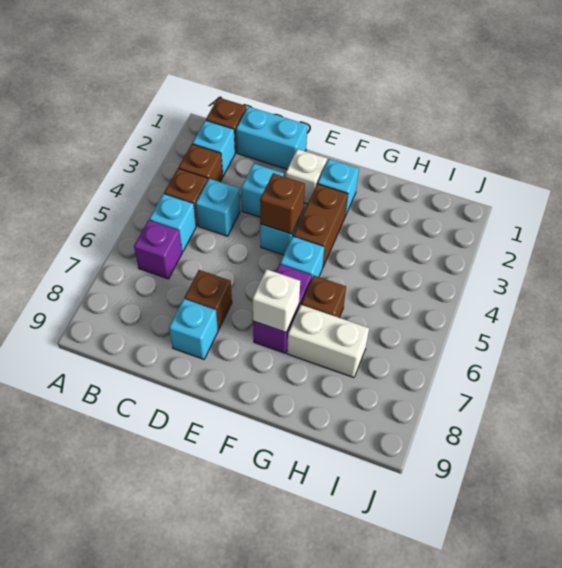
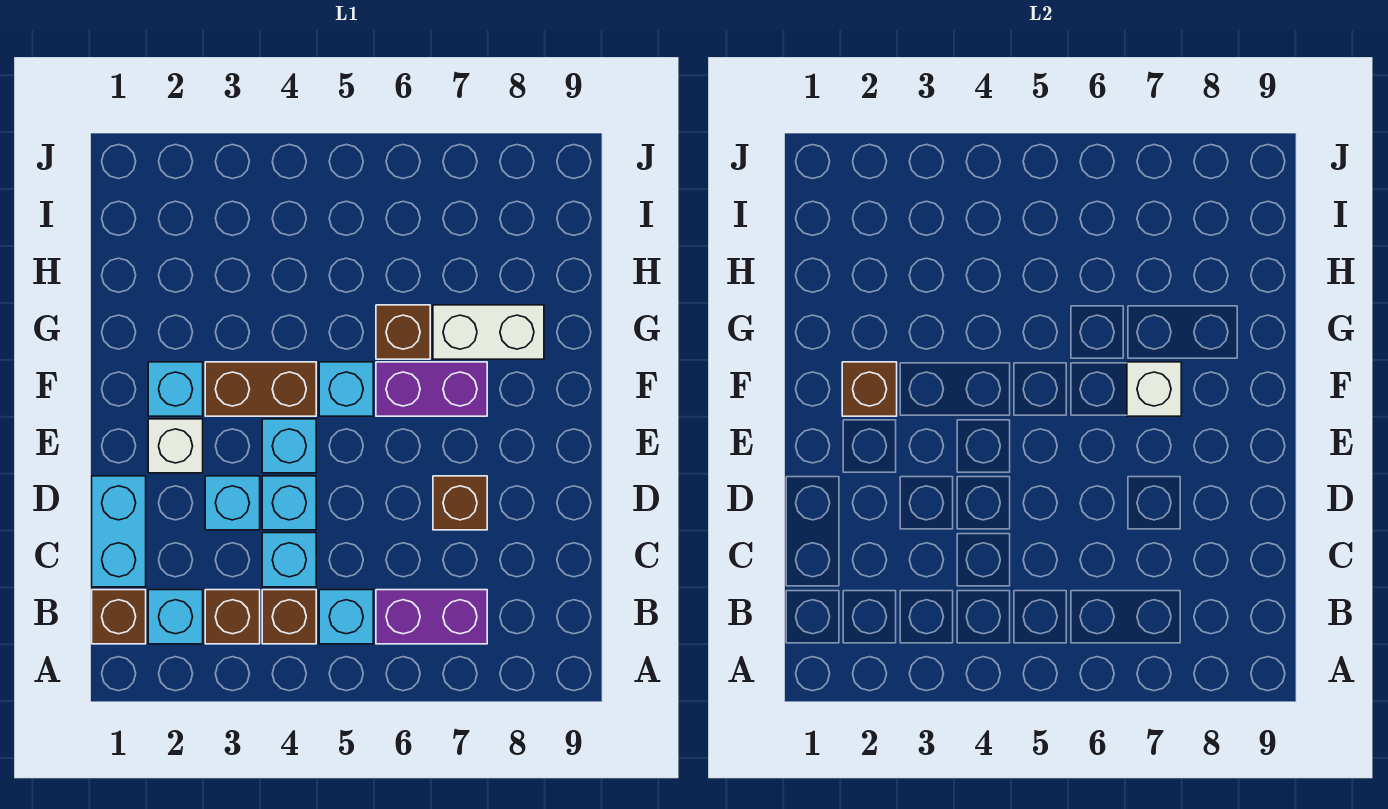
purple 1x1 brick [134,220,182,279] -> purple 1x2 brick [376,590,487,644]
cyan 1x1 brick [169,299,218,359] -> cyan 1x1 brick moved to [262,476,316,530]
brown 1x1 brick [260,173,305,234] -> brown 1x1 brick moved to [842,362,897,416]
white 1x2 brick [287,305,369,378] -> white 1x2 brick turned to [433,305,544,359]

